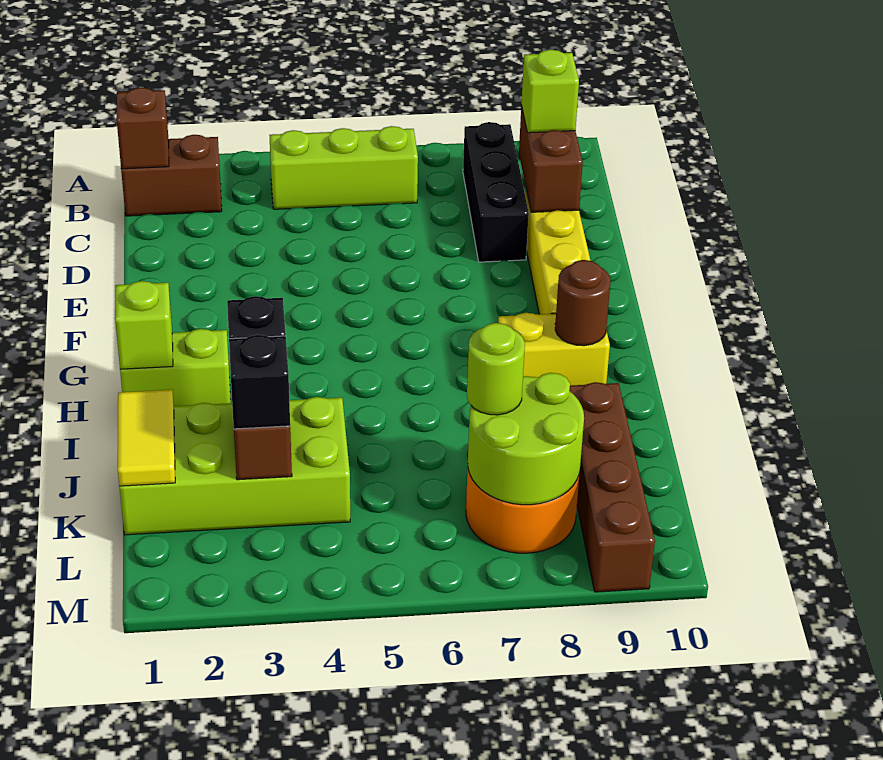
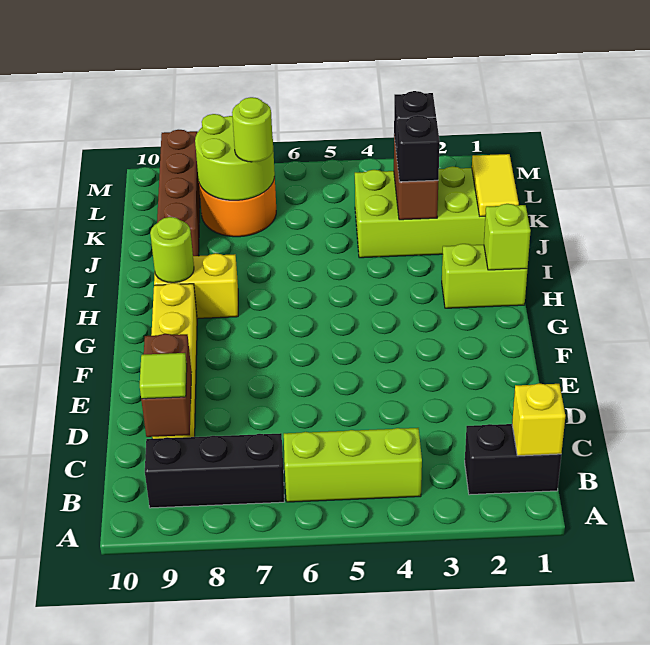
brown 1x2 brick [121,135,222,216] -> black 1x2 brick [465,424,561,495]
brown 1x1 brick [117,88,169,169] -> yellow 1x1 brick [512,383,565,456]
black 1x3 brick [463,122,529,262] -> black 1x3 brick turned to [145,433,284,508]
lime 1x1 brick [521,50,579,133] -> lime 1x1 tile [140,353,187,399]
brown 1x1 round brick [555,260,610,346] -> lime 1x1 round brick [150,217,194,283]

